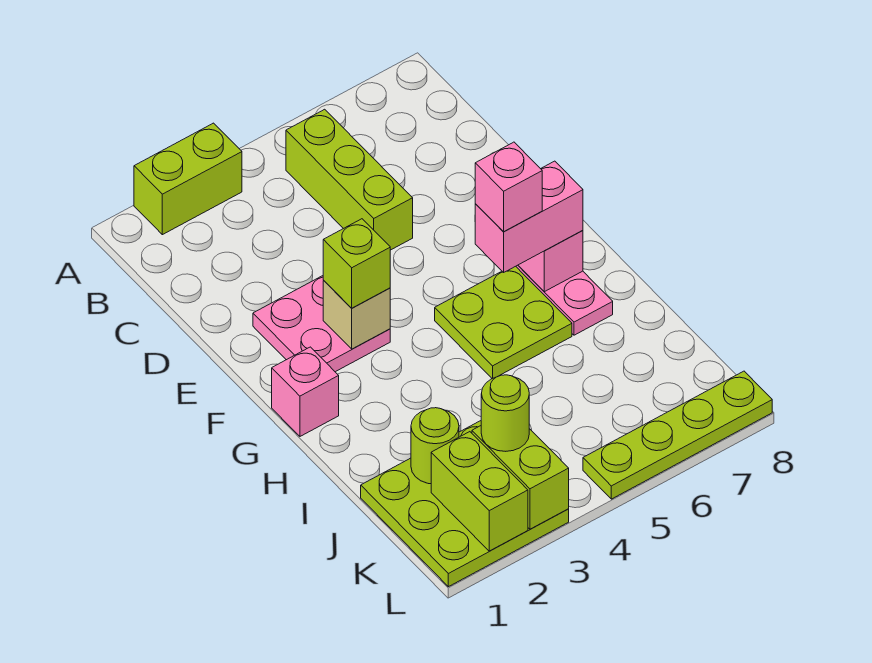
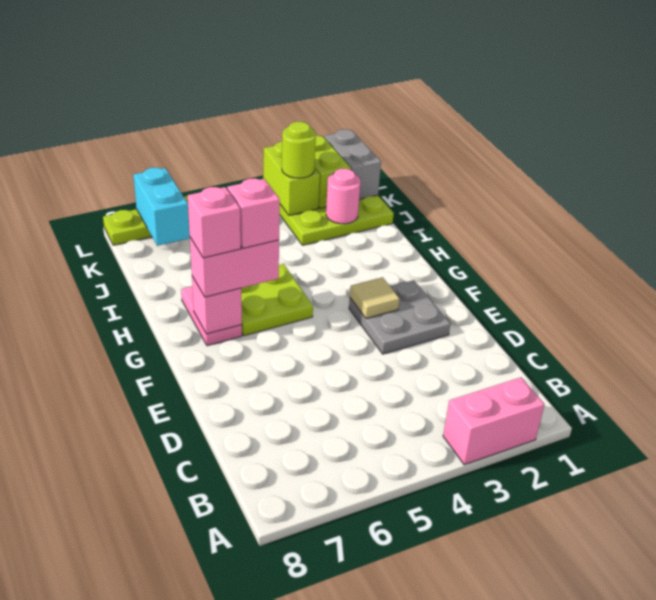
lime 1x2 brick [134,123,242,235] -> pink 1x2 brick [443,377,545,465]
lime 1x3 brick [286,109,413,250] -> none
pink 2x2 plate [253,276,390,372] -> grey 2x2 plate [349,280,450,354]
tan 1x1 brick [323,281,390,349] -> tan 1x1 tile [350,277,400,319]
lime 1x1 brick [323,219,390,308] -> none
pink 1x1 brick [272,347,339,436] -> pink 1x1 brick moved to [188,187,241,258]
lime 1x1 round brick [411,408,459,484] -> pink 1x1 round brick [326,169,361,224]
none -> grey 1x2 brick [324,129,381,199]
none -> cyan 1x2 brick [133,168,190,246]

